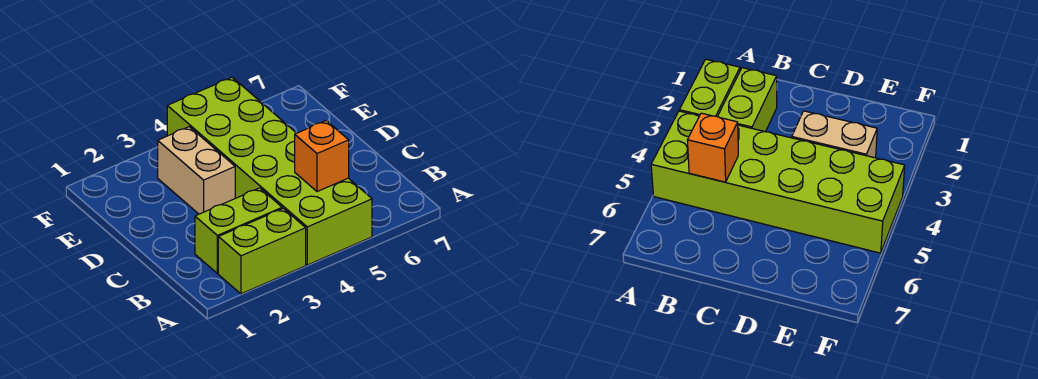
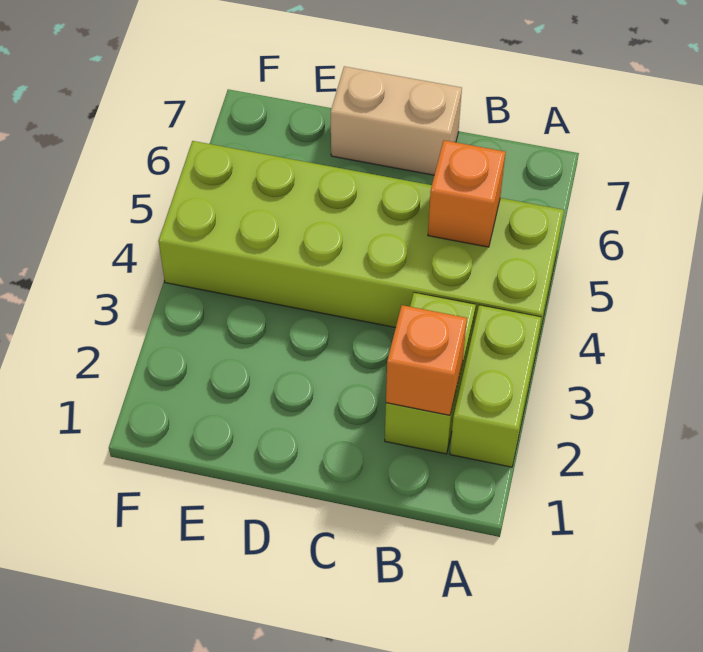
none -> orange 1x1 brick [386,305,467,415]
tan 1x2 brick [158,127,235,214] -> tan 1x2 brick moved to [331,66,462,175]

